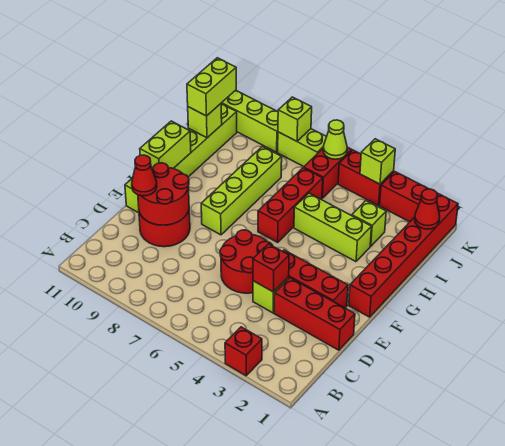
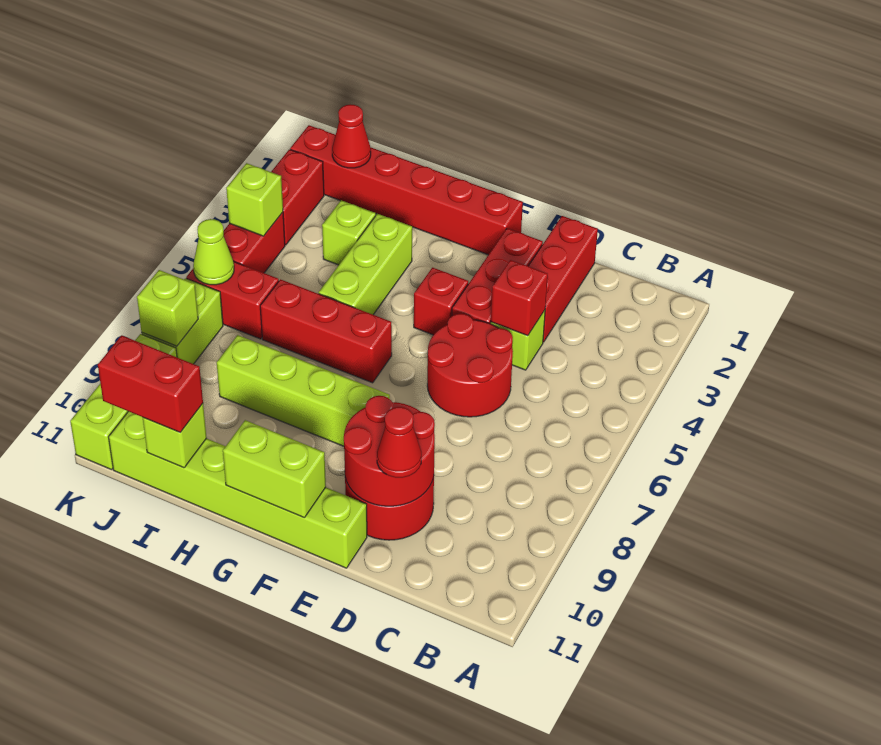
red 1x1 brick [225,327,262,376] -> red 1x1 brick moved to [414,268,468,335]
lime 1x2 brick [187,58,236,116] -> red 1x2 brick [98,335,203,432]

